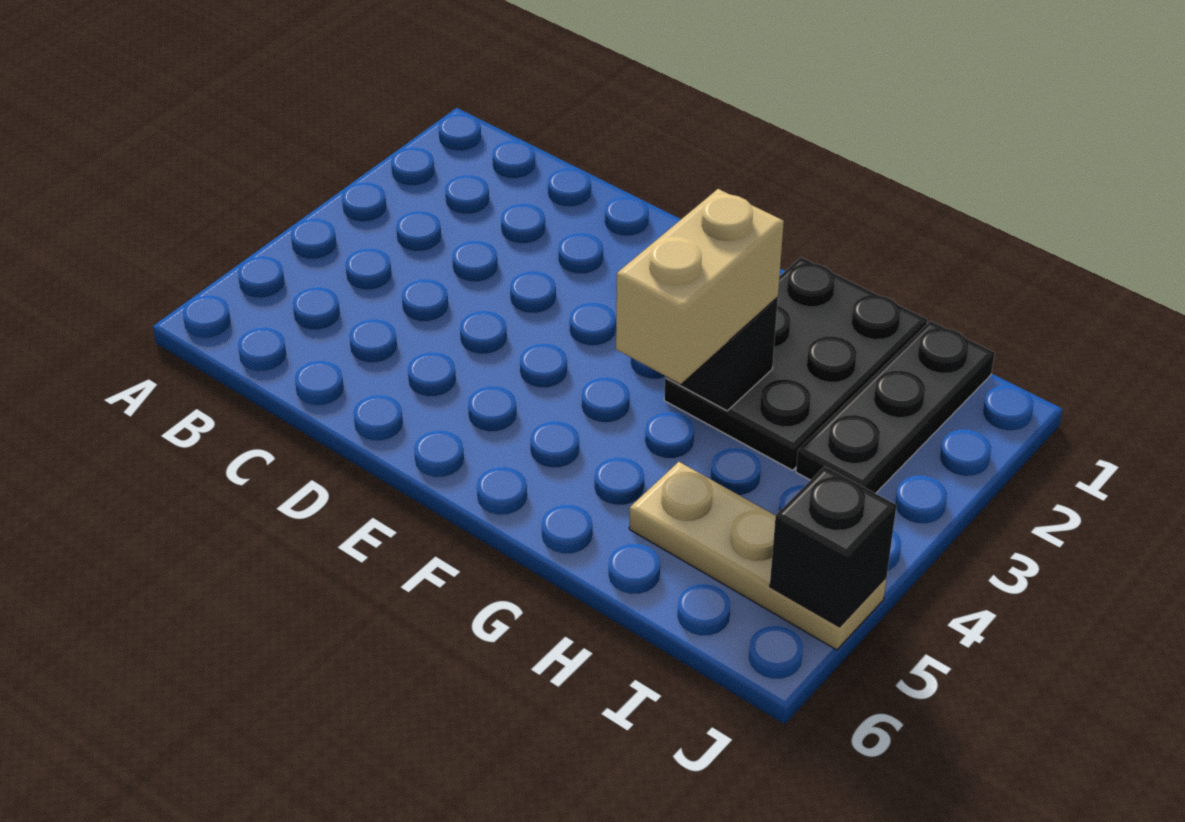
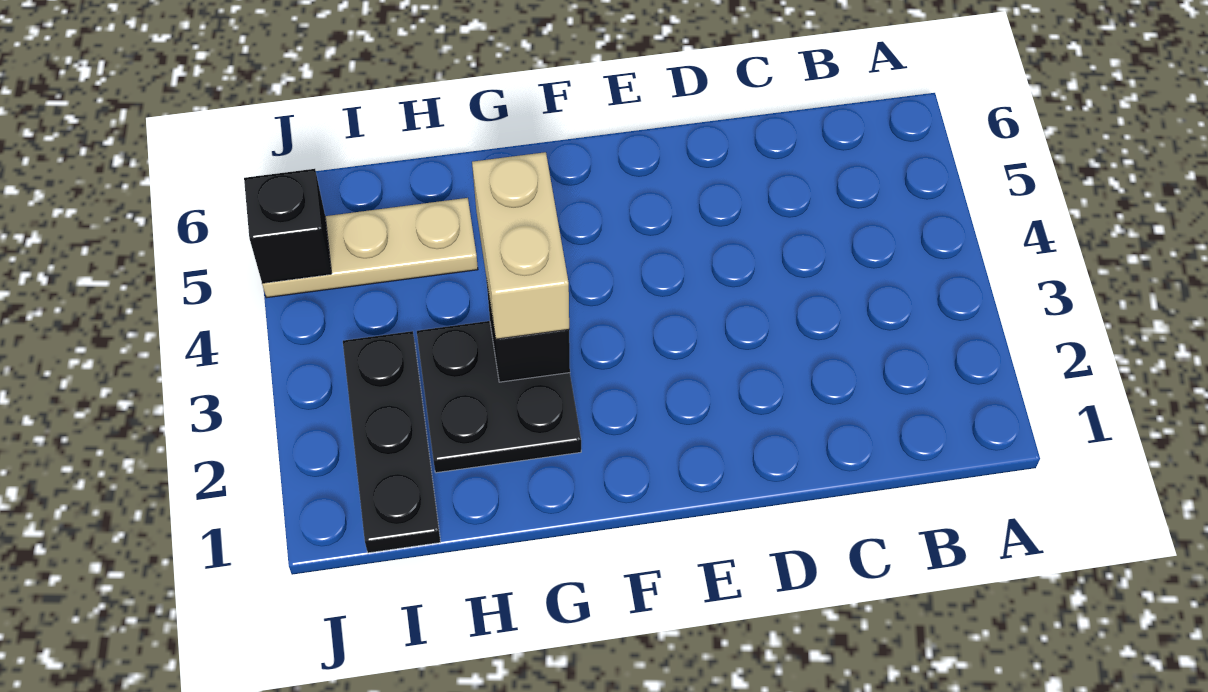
black 2x3 plate [664,257,927,470] -> black 2x2 plate [417,321,581,473]

